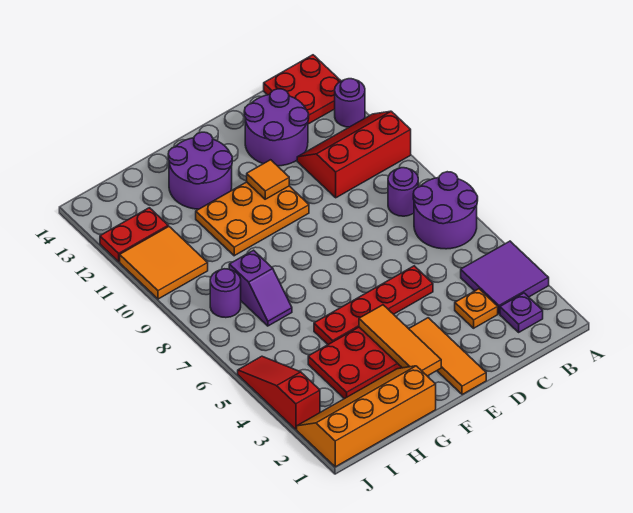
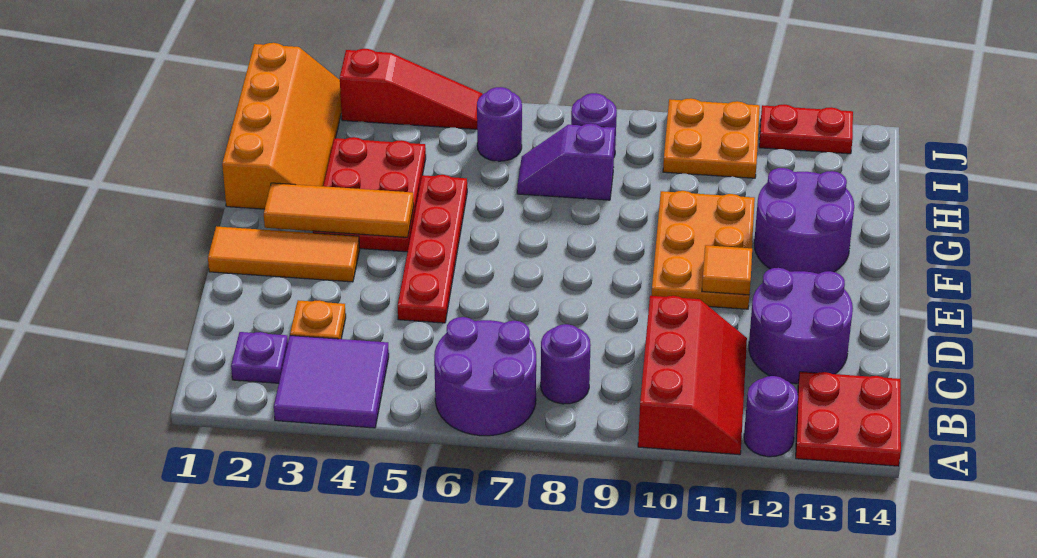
none -> purple 1x1 round brick [477,87,522,161]
orange 2x2 tile [120,226,208,299] -> orange 2x2 plate [663,98,760,178]
red 1x2 plate [100,208,168,262] -> red 1x2 plate turned to [759,104,853,154]

